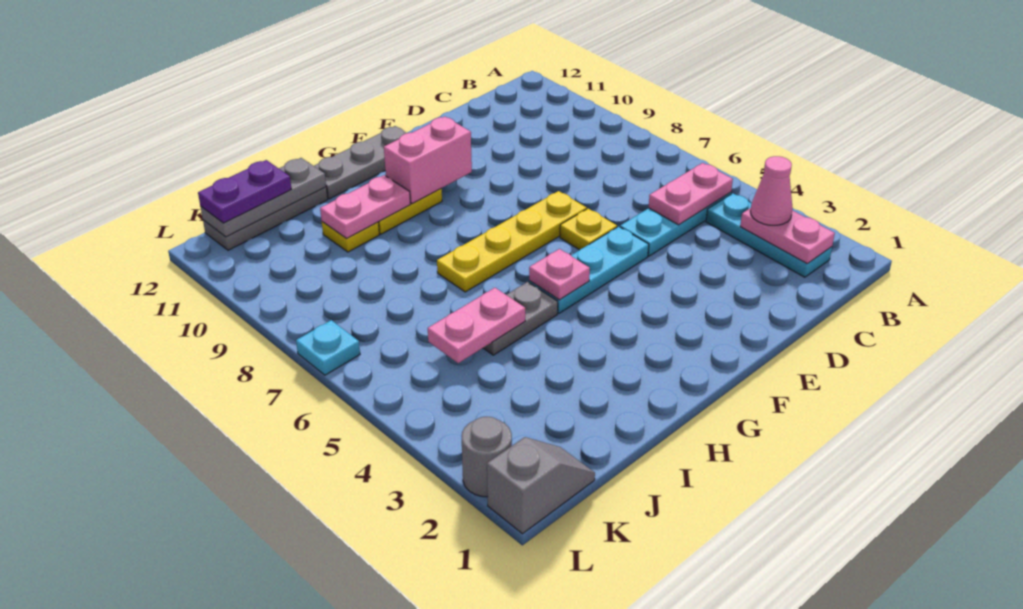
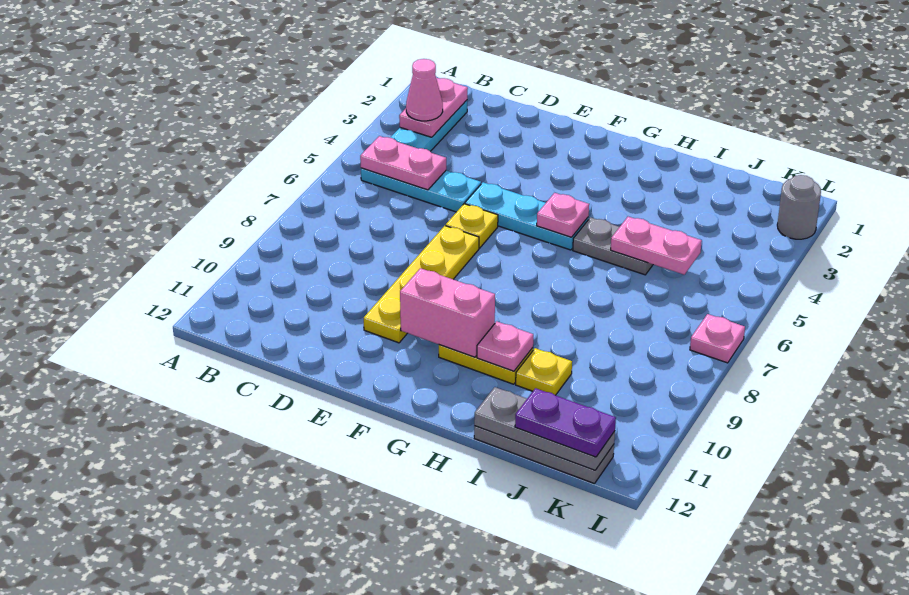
yellow 1x4 plate [437,191,587,292] -> yellow 1x4 plate turned to [364,226,479,343]
grey 1x3 plate [314,126,406,199] -> none
pink 1x2 plate [320,175,410,239] -> pink 1x1 plate [477,321,533,371]
grey 1x2 slope [487,437,595,534] -> none
cyan 1x1 plate [296,320,360,375] -> pink 1x1 plate [690,314,745,363]

